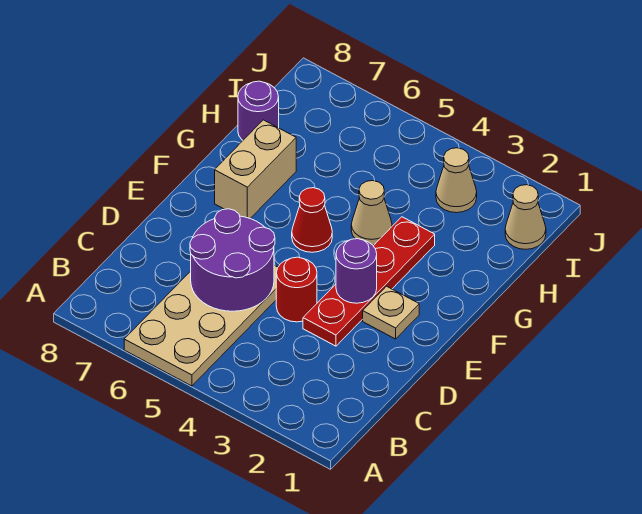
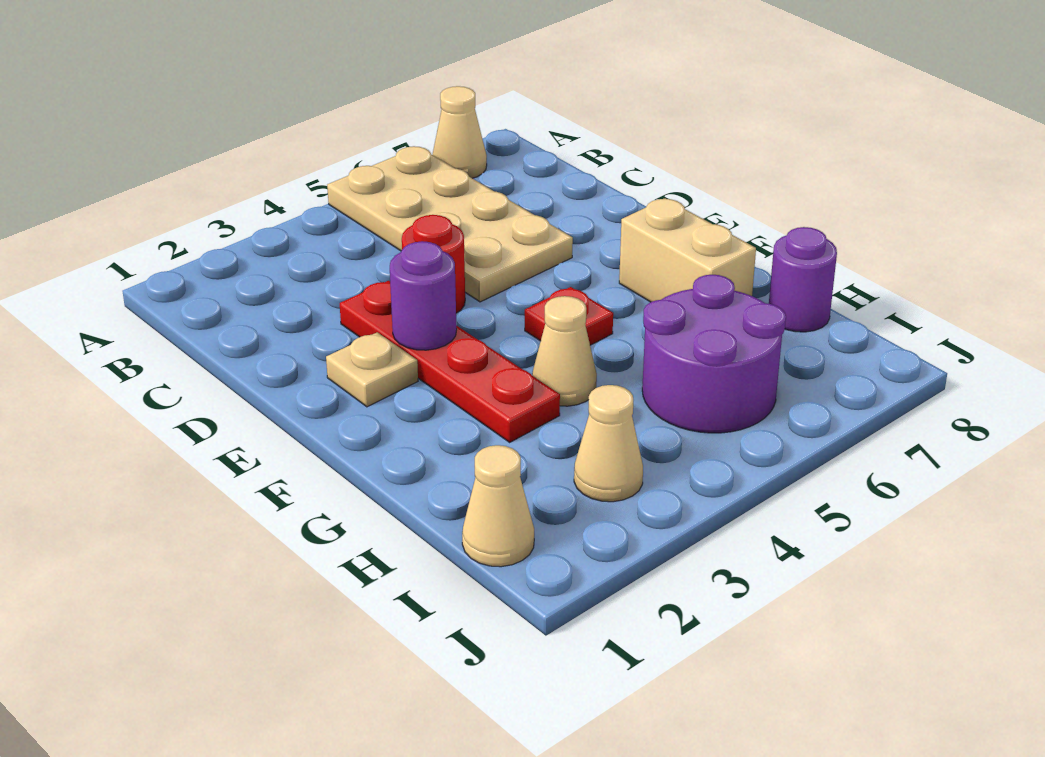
none -> tan 1x1 cone [432,86,487,178]
purple 2x2 round brick [190,209,275,311] -> purple 2x2 round brick moved to [642,275,786,433]
red 1x1 cone [292,188,332,252] -> red 1x1 plate [525,287,613,345]

